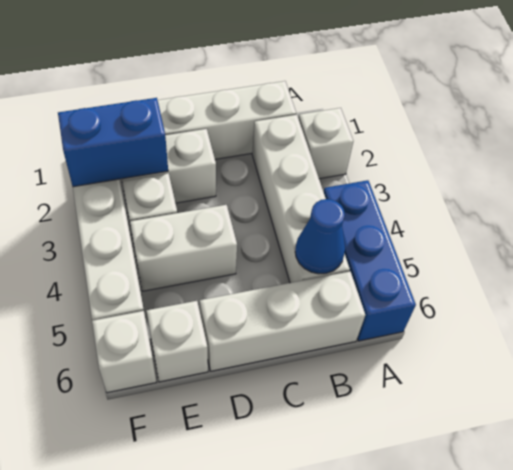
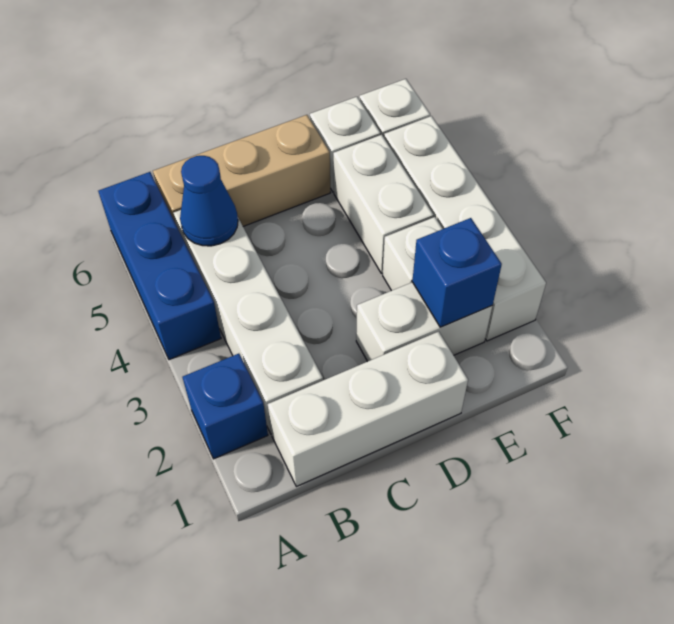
white 1x1 brick [298,108,353,179] -> blue 1x1 brick [182,354,268,459]
white 1x3 brick [200,272,365,371] -> tan 1x3 brick [153,115,330,226]
white 1x2 brick [130,205,237,291] -> white 1x2 brick turned to [333,135,434,273]
blue 1x2 brick [58,98,168,187] -> blue 1x1 brick [412,218,502,327]

